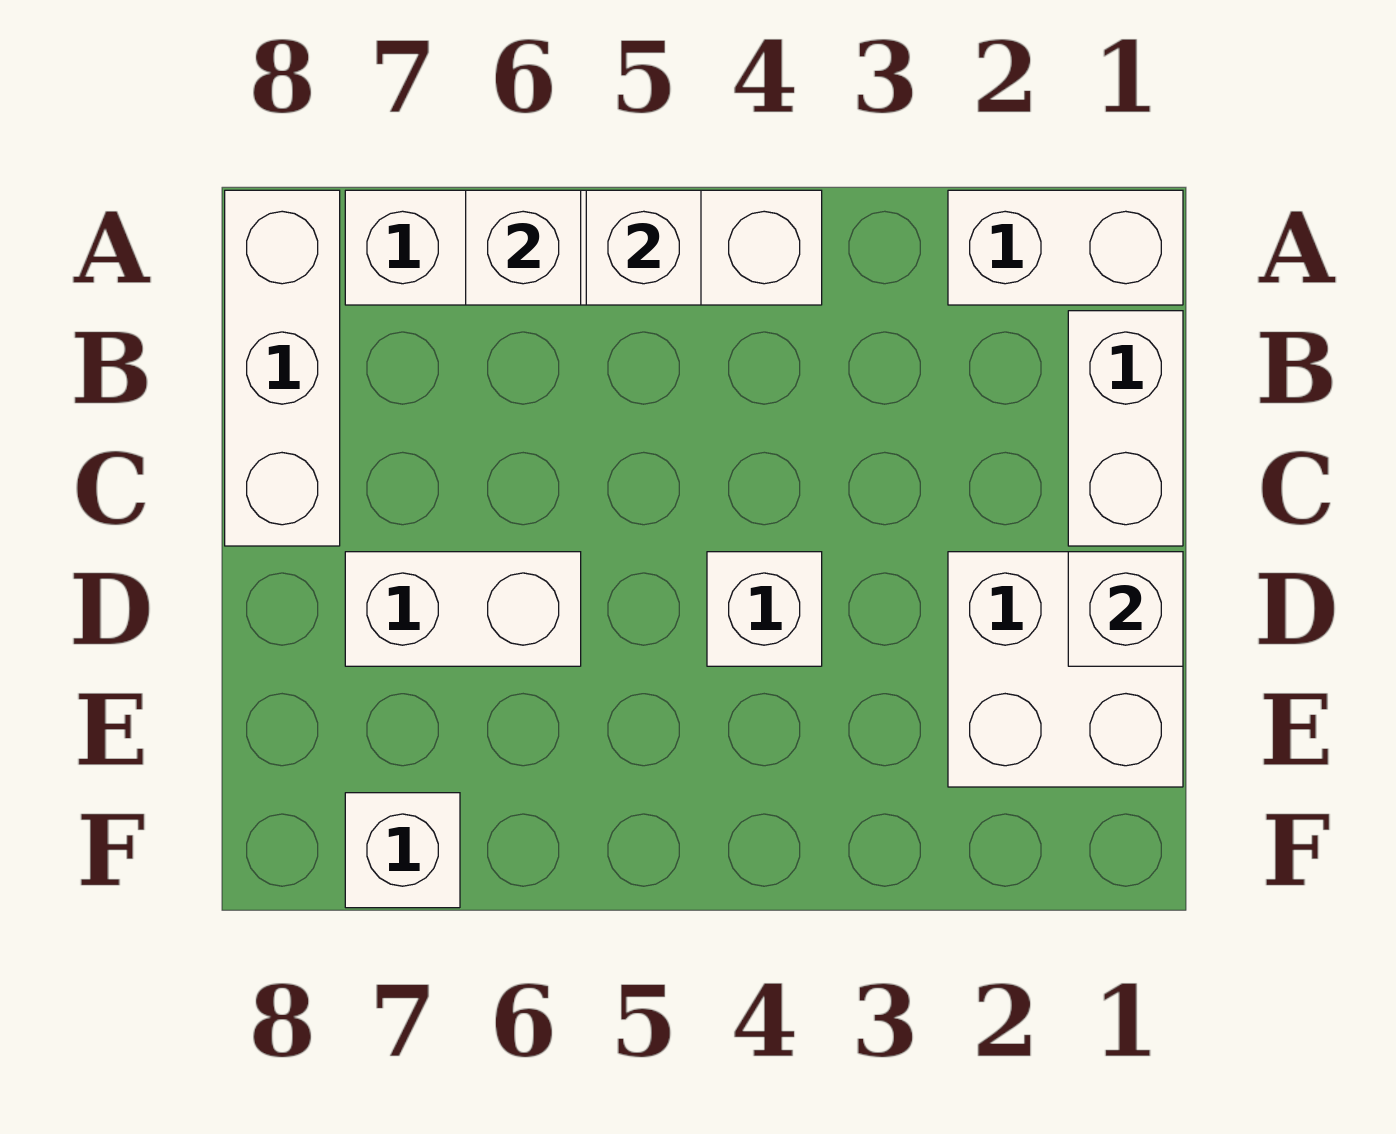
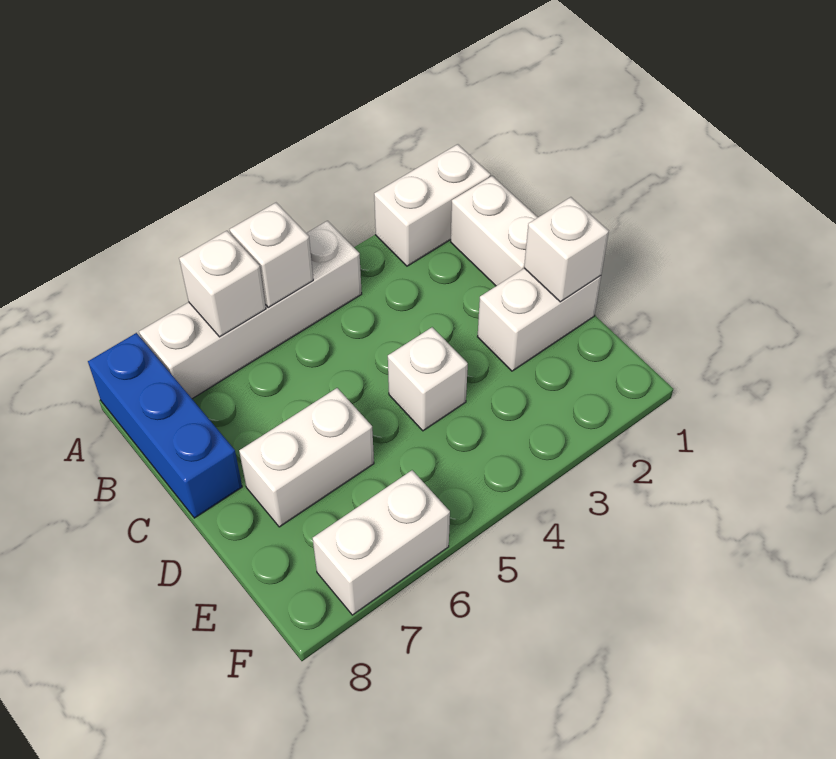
white 1x3 brick [225,190,340,546] -> blue 1x3 brick [88,333,242,518]
white 2x2 brick [948,552,1183,787] -> white 1x2 brick [478,268,601,371]
white 1x1 brick [345,793,460,908] -> white 1x2 brick [313,470,450,615]

